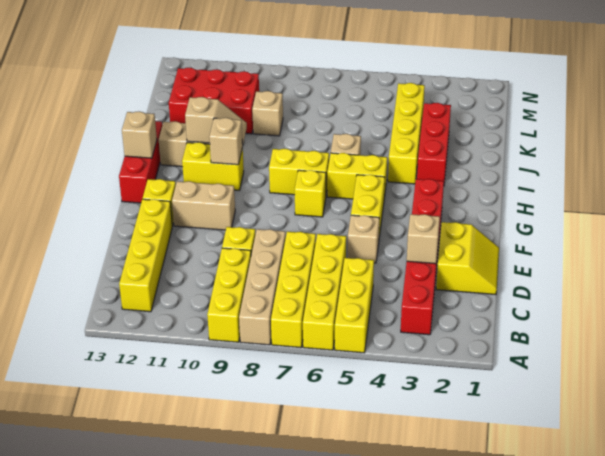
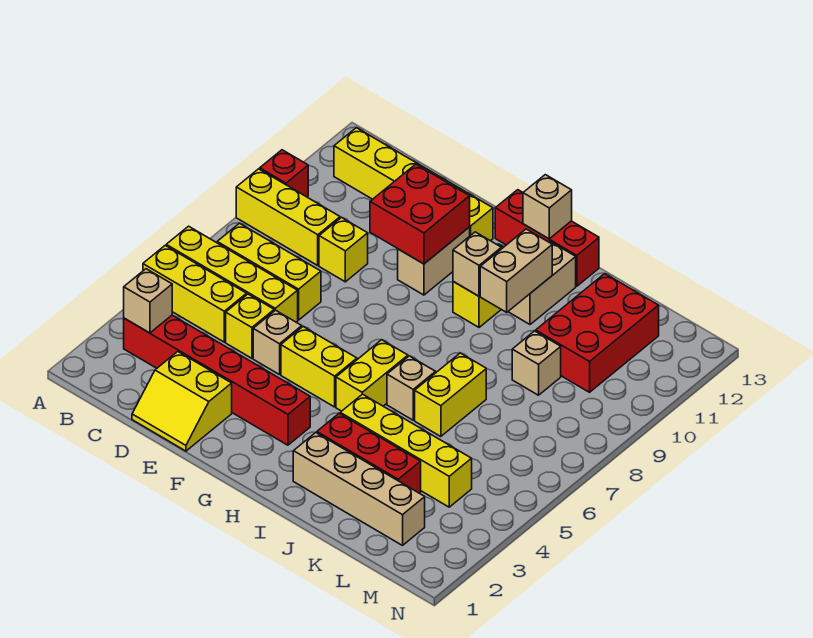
yellow 1x4 brick [271,232,316,348] -> yellow 1x3 brick [217,223,321,320]
tan 1x4 brick [239,229,286,345] -> tan 1x4 brick moved to [293,433,425,545]
none -> red 1x1 brick [260,150,308,197]
tan 1x1 brick [407,214,440,264] -> tan 1x1 brick moved to [124,269,172,333]
none -> red 2x2 brick [370,164,470,264]
yellow 1x1 brick [295,170,326,217] -> yellow 1x1 brick moved to [226,294,274,358]
yellow 1x2 brick [269,149,329,195] -> yellow 1x2 brick moved to [415,353,486,437]
tan 1x2 slope [185,97,247,143] -> tan 1x2 brick [480,229,552,312]

